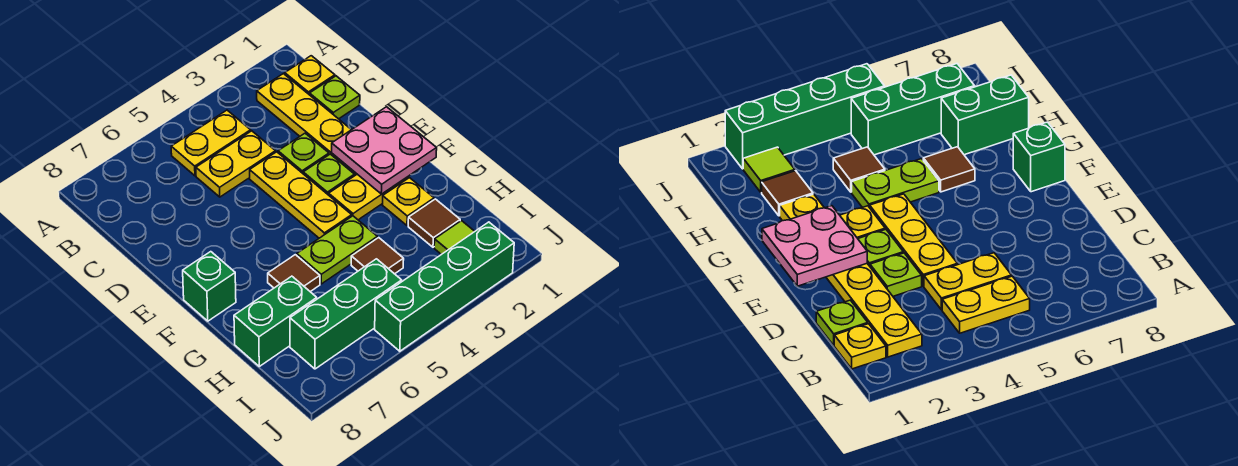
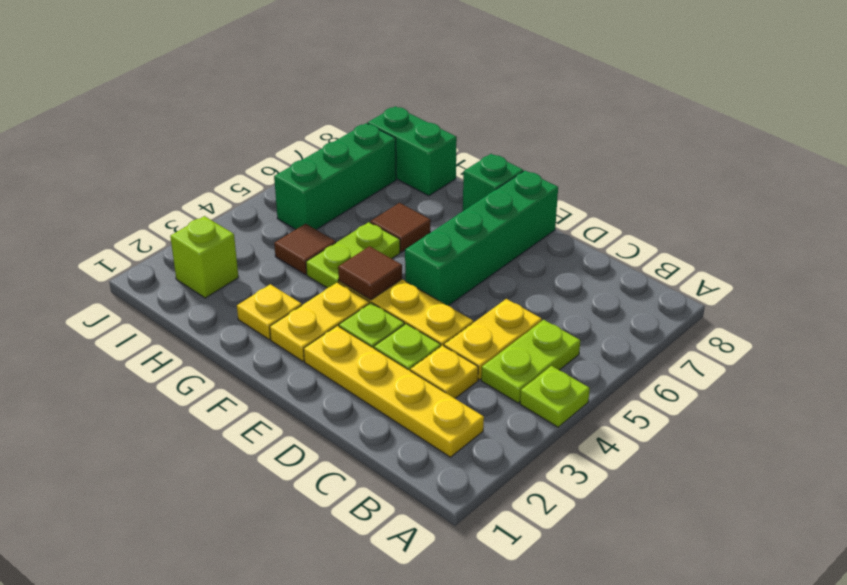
yellow 1x1 plate [285,56,335,95] -> yellow 1x1 plate moved to [410,345,478,398]
yellow 1x2 plate [171,110,251,176] -> lime 1x2 plate [481,320,580,403]
lime 1x1 plate [310,76,360,119] -> lime 1x1 plate moved to [520,366,590,427]
pink 2x2 plate [332,107,437,194] -> none
brown 1x1 tile [408,199,460,247] -> brown 1x1 tile moved to [338,246,402,300]
green 1x2 brick [234,276,317,366] -> green 1x2 brick turned to [368,106,457,196]
lime 1x1 tile [434,221,475,254] -> lime 1x1 brick [170,216,239,298]
green 1x4 brick [375,222,514,351] -> green 1x4 brick moved to [405,171,558,306]

